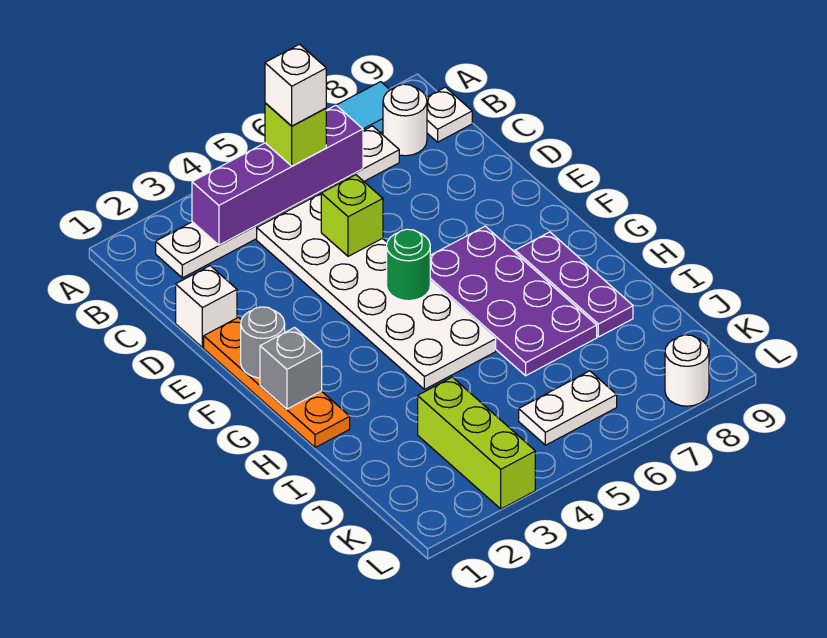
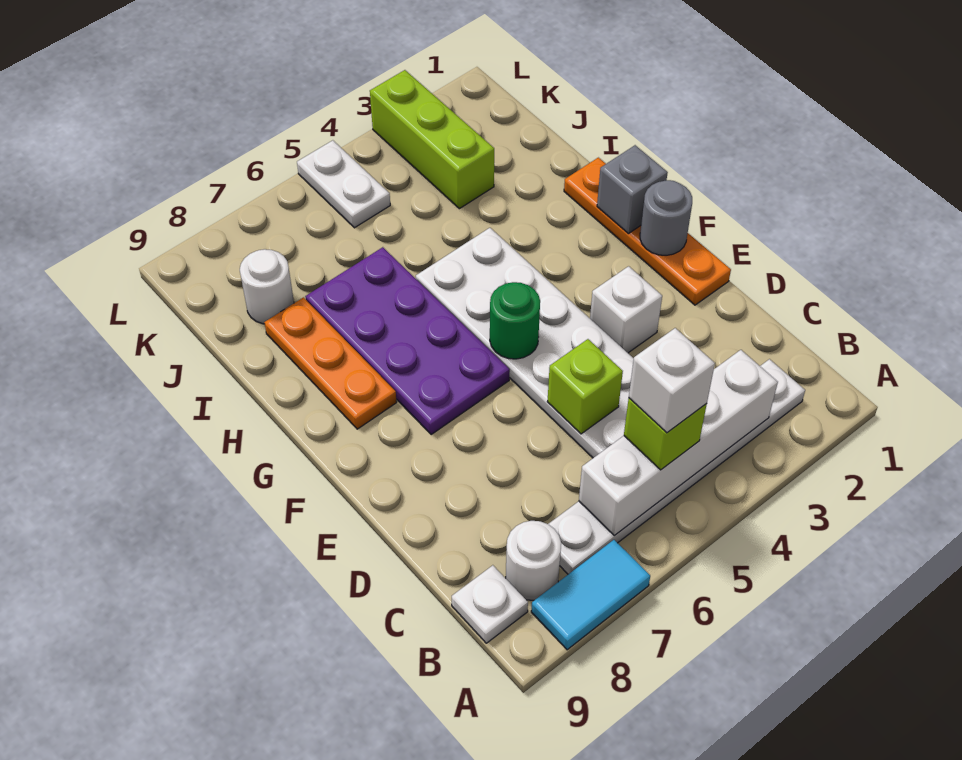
purple 1x4 brick [192,105,363,245] -> white 1x4 brick [579,350,778,536]
white 1x1 brick [176,266,237,347] -> white 1x1 brick moved to [590,266,662,353]
purple 1x3 plate [515,232,633,337] -> orange 1x3 plate [264,297,397,429]
white 1x2 plate [519,371,617,445] -> white 1x2 plate turned to [297,140,390,228]
white 1x1 round brick [665,335,709,406] -> white 1x1 round brick moved to [240,249,294,324]

